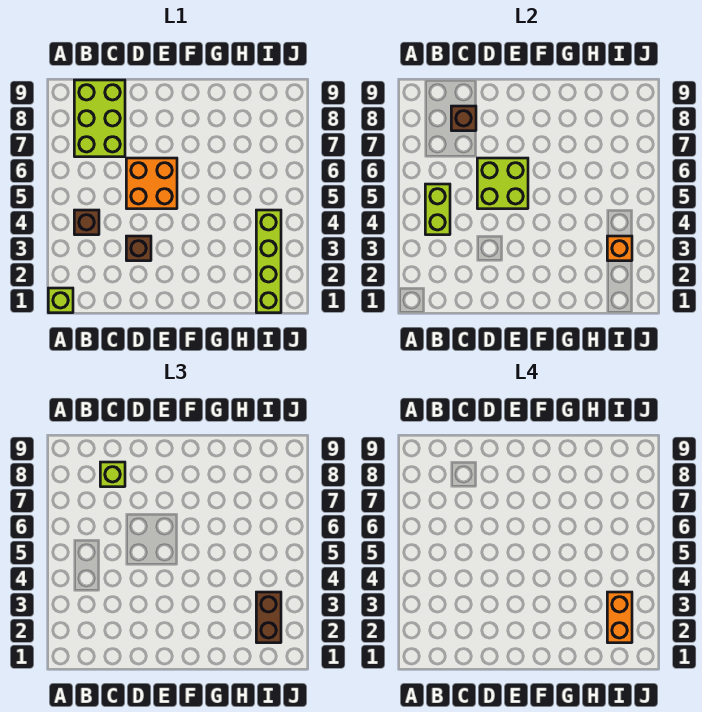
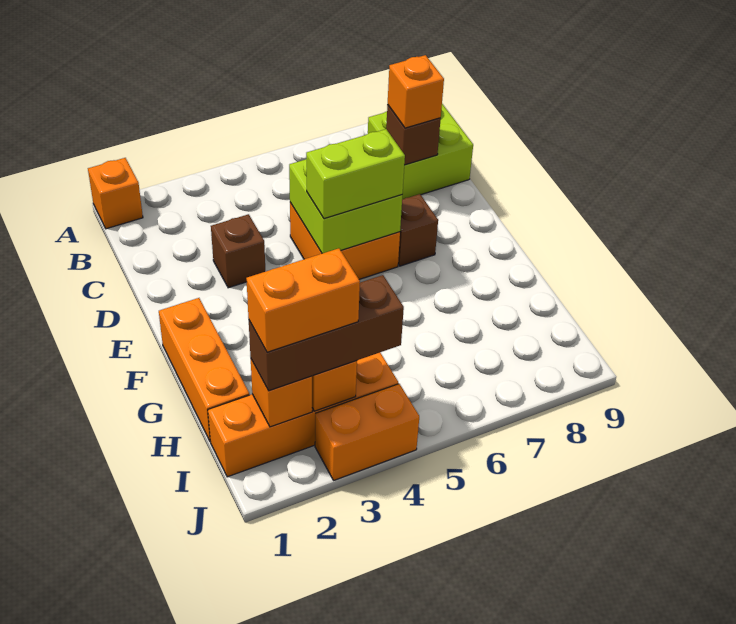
lime 1x1 brick [48,288,73,313] -> orange 1x1 brick [88,158,143,229]
brown 1x1 brick [74,210,99,235] -> brown 1x1 brick moved to [398,194,438,266]
lime 1x2 brick [425,184,450,235] -> lime 1x2 brick moved to [306,129,405,219]
lime 2x3 brick [74,80,125,157] -> lime 2x2 brick [368,104,473,199]
lime 1x1 brick [100,462,125,487] -> orange 1x1 brick [388,55,444,128]
none -> orange 1x3 brick [159,298,249,442]
lime 1x4 brick [256,210,281,313] -> orange 1x4 brick [208,353,398,477]
none -> orange 1x1 brick [251,360,312,427]
brown 1x2 brick [256,592,281,643] -> brown 1x3 brick [249,275,404,391]
none -> orange 1x2 brick [315,384,419,480]

